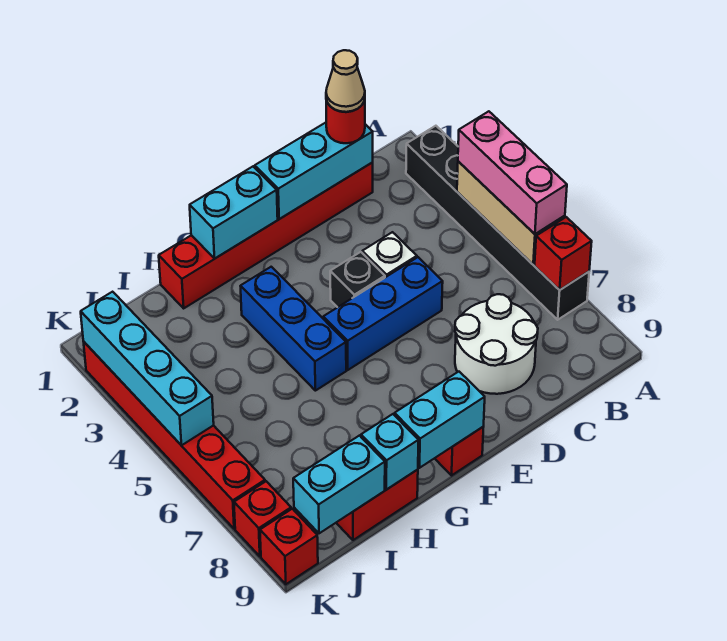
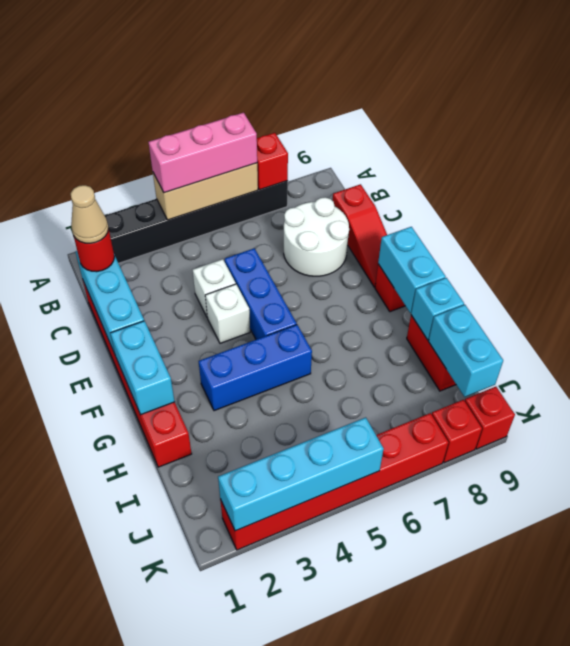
none -> red 1x3 slope [332,184,387,287]
black 1x1 brick [330,252,385,307] -> white 1x1 brick [205,284,250,343]

